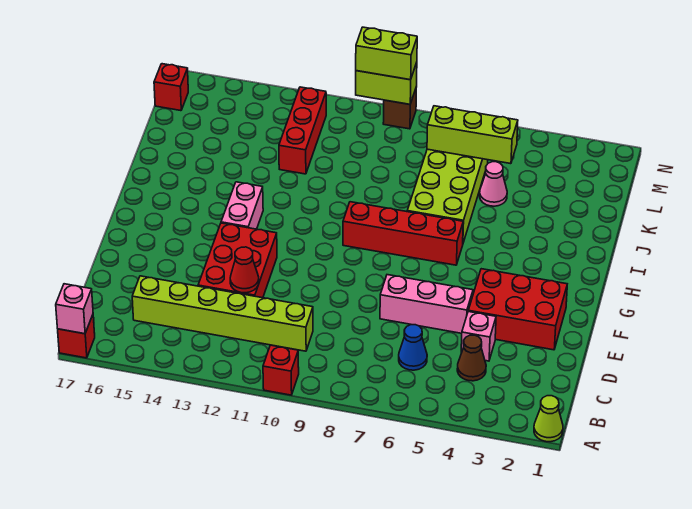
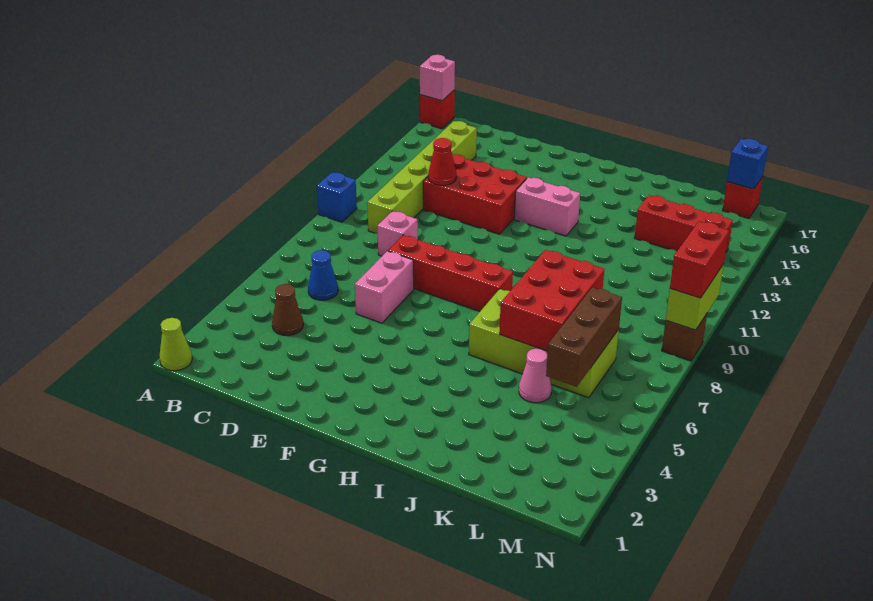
red 1x1 brick [263,345,299,395] -> blue 1x1 brick [317,172,357,222]
pink 1x1 brick [461,312,496,361] -> pink 1x1 brick moved to [377,211,418,256]
red 2x3 brick [468,269,567,350] -> red 2x3 brick moved to [499,250,604,351]
pink 1x3 brick [380,275,473,333] -> pink 1x2 brick [355,251,414,323]
red 1x4 brick [343,202,463,265] -> red 1x4 brick turned to [388,235,513,312]
red 1x3 brick [279,87,326,174] -> red 1x3 brick moved to [635,195,733,252]
lime 1x3 brick [427,106,518,164] -> brown 1x3 brick [546,287,622,387]
none -> blue 1x1 brick [727,139,768,189]
lime 1x2 brick [356,27,417,80] -> red 1x2 brick [670,222,729,298]

